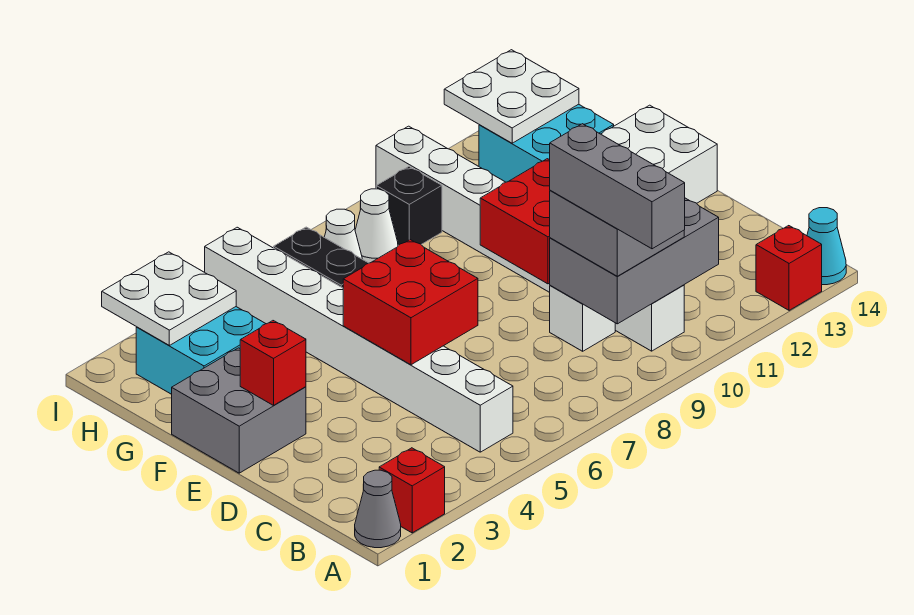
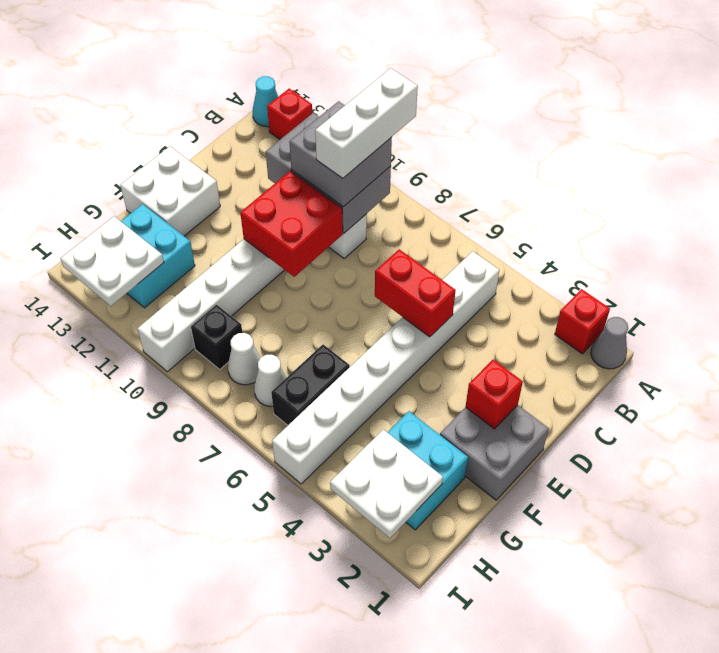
grey 1x3 brick [550,124,685,249] -> white 1x3 brick [315,68,418,178]
red 2x2 brick [343,240,478,365] -> red 1x2 brick [375,249,456,337]

